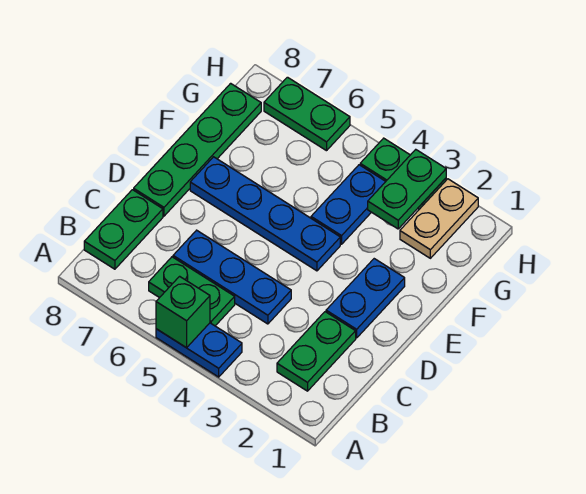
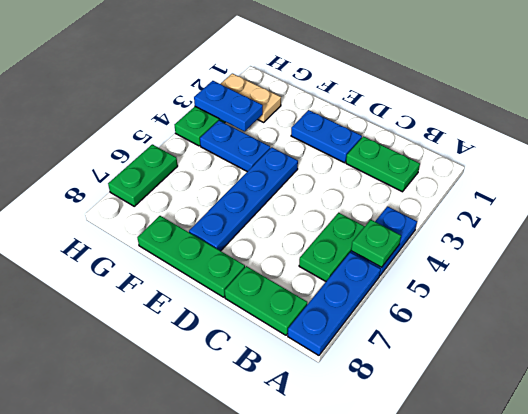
green 1x1 brick [156,276,210,348] -> green 1x1 plate [351,220,401,267]
blue 1x3 plate [173,230,291,324] -> blue 1x3 plate moved to [288,252,381,356]
green 1x4 plate [134,83,261,216] -> green 1x3 plate [137,216,245,297]
green 1x2 plate [368,150,446,229] -> blue 1x2 plate [194,81,263,131]

